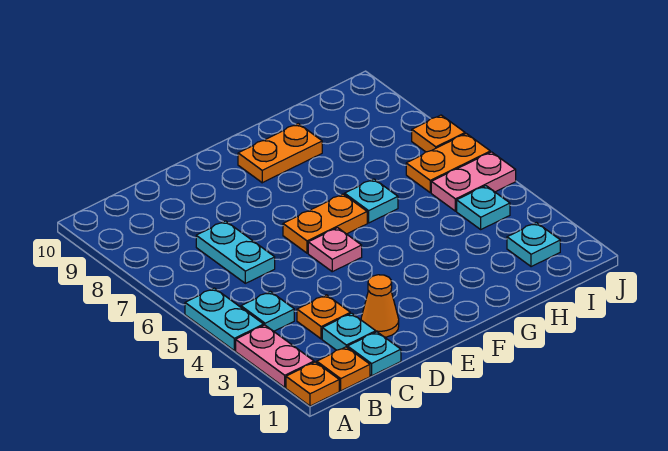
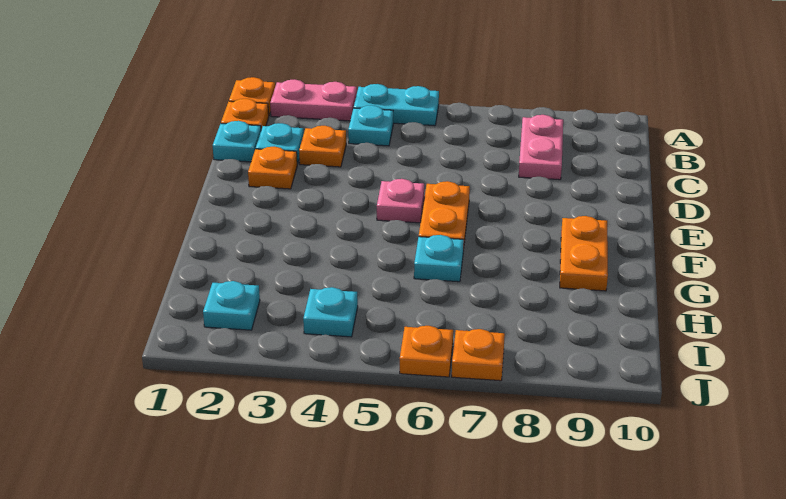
cyan 1x2 plate [196,221,275,283] -> none
orange 1x1 cone [361,275,399,337] -> orange 1x1 plate [248,147,297,189]
pink 1x2 plate [431,152,516,211] -> pink 1x2 plate moved to [519,115,563,180]
orange 1x2 plate [406,134,490,193] -> orange 1x1 plate [400,326,453,377]

